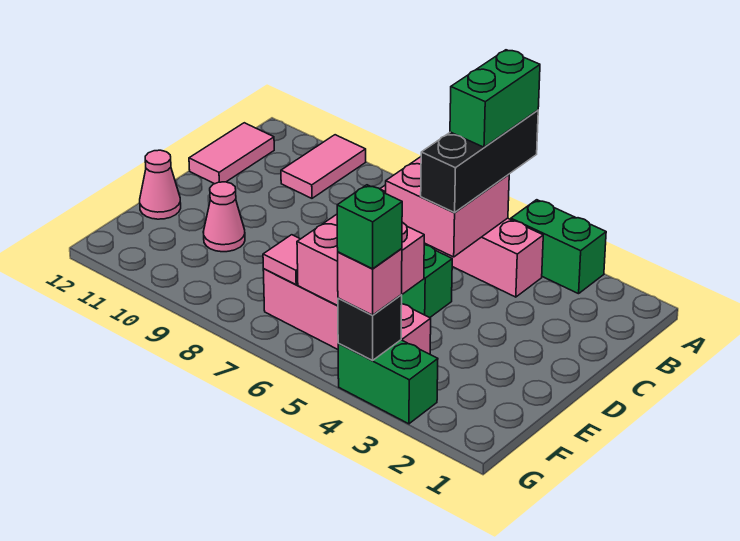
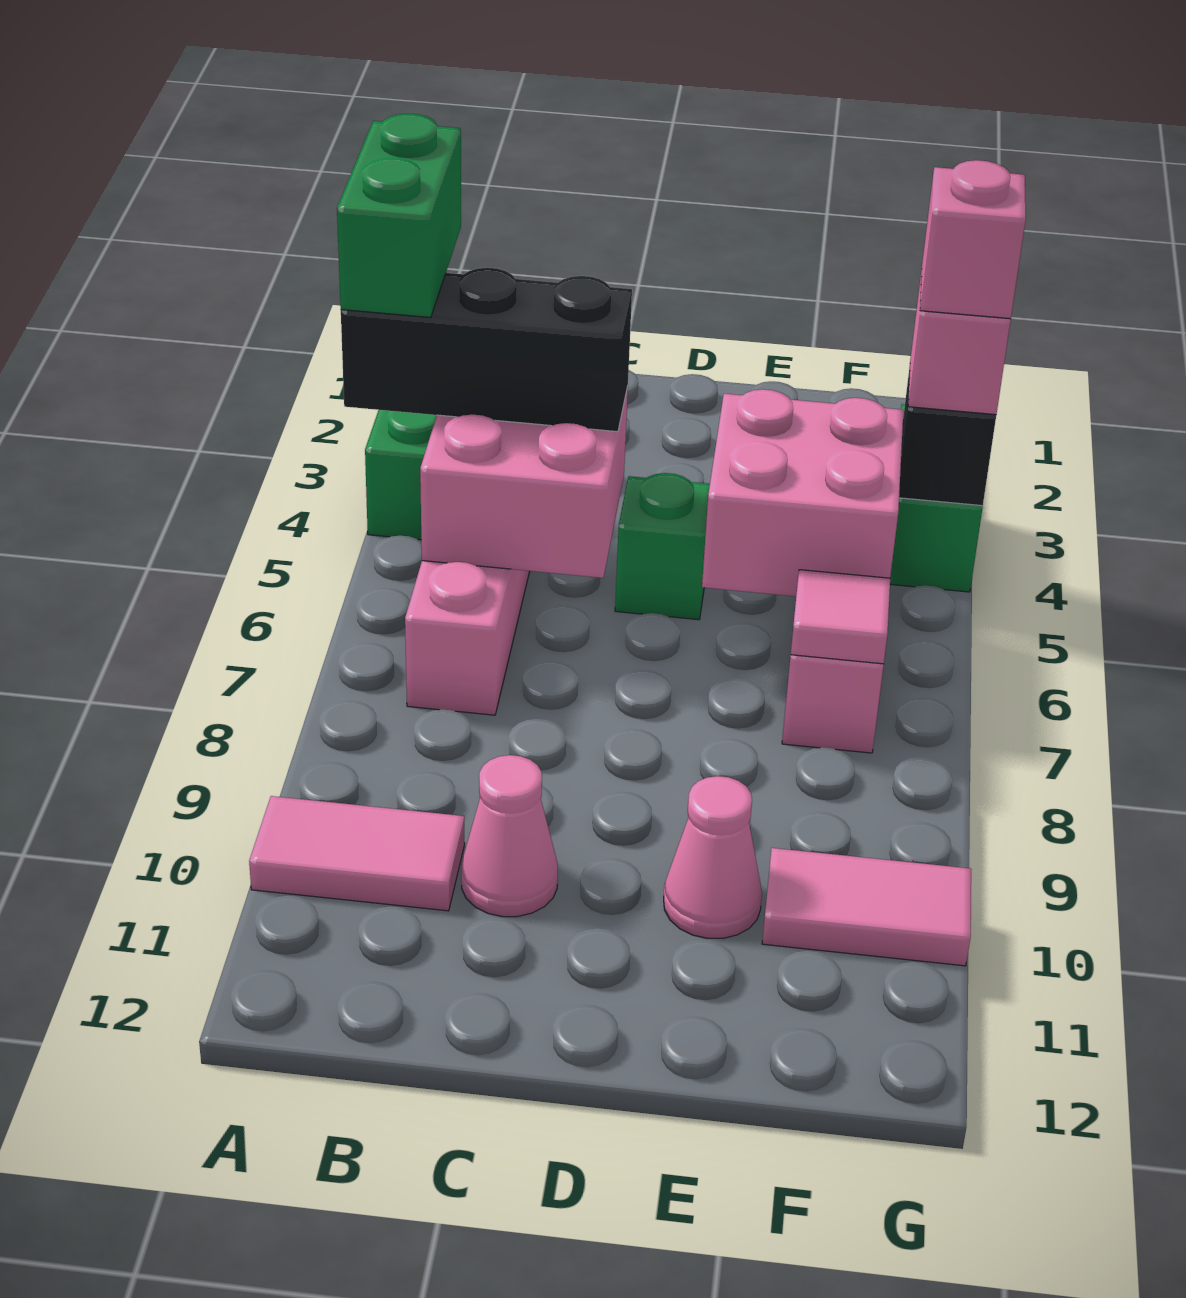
green 1x2 brick [450,50,540,147] -> green 1x2 brick turned to [337,114,461,317]
pink 1x2 tile [189,123,274,184] -> pink 1x2 tile moved to [762,848,971,966]
pink 1x1 cone [140,150,181,219] -> pink 1x1 cone moved to [461,755,558,917]
green 1x1 brick [337,185,402,269] -> pink 1x1 brick [920,160,1026,319]

